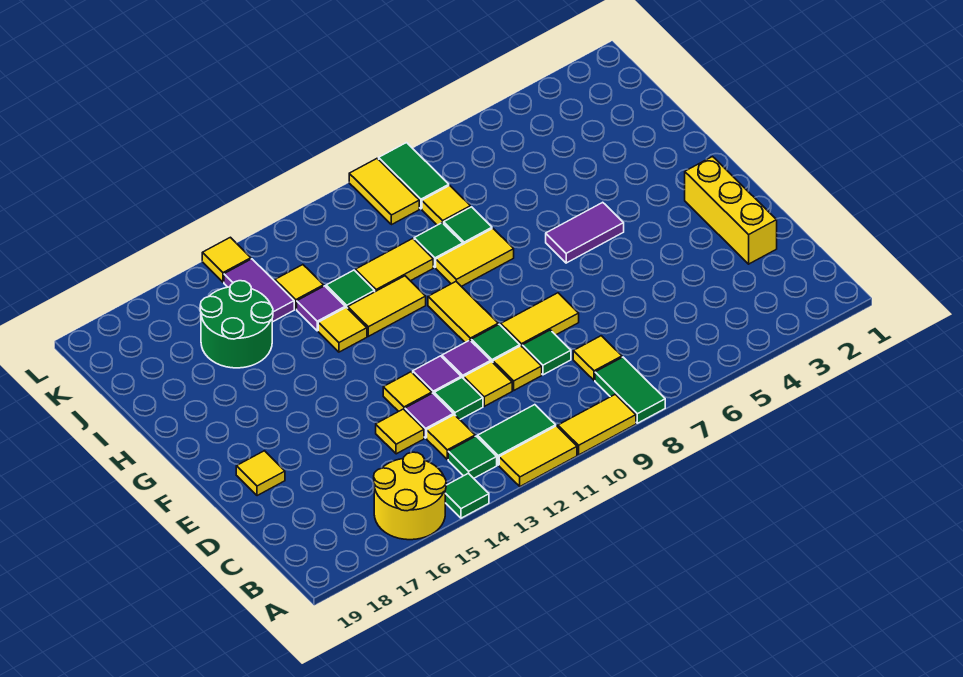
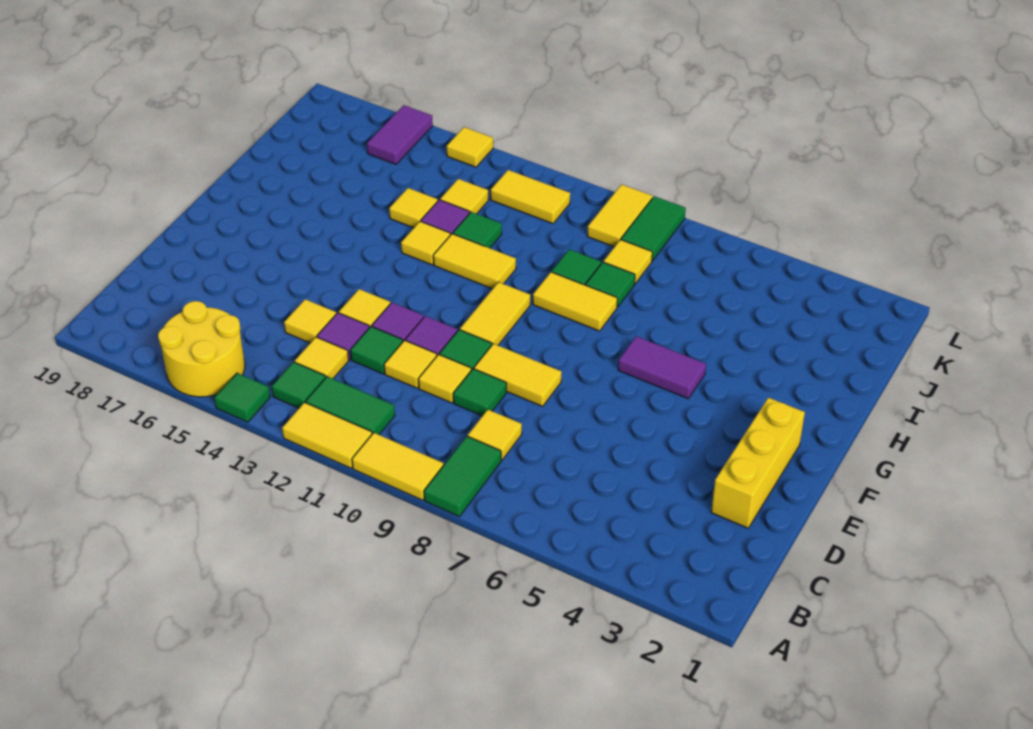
yellow 1x1 tile [236,451,285,496] -> yellow 1x1 tile moved to [389,188,438,228]
yellow 1x2 tile [355,239,433,292] -> yellow 1x2 tile moved to [491,170,570,224]
green 2x2 round brick [200,281,273,368] -> none
purple 1x2 tile [224,259,294,322] -> purple 1x2 tile moved to [367,105,433,164]

